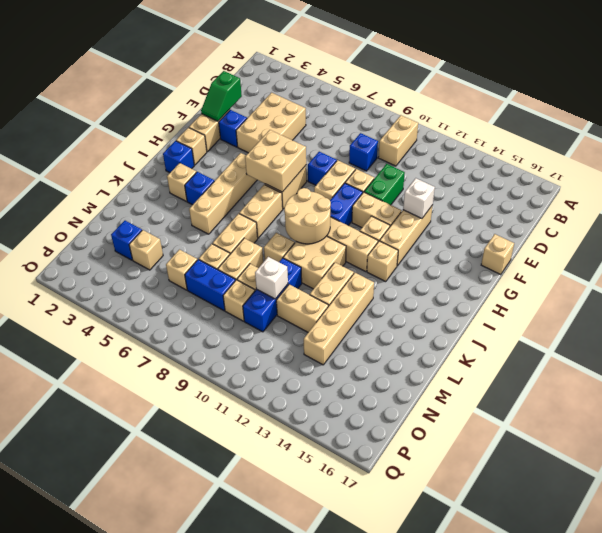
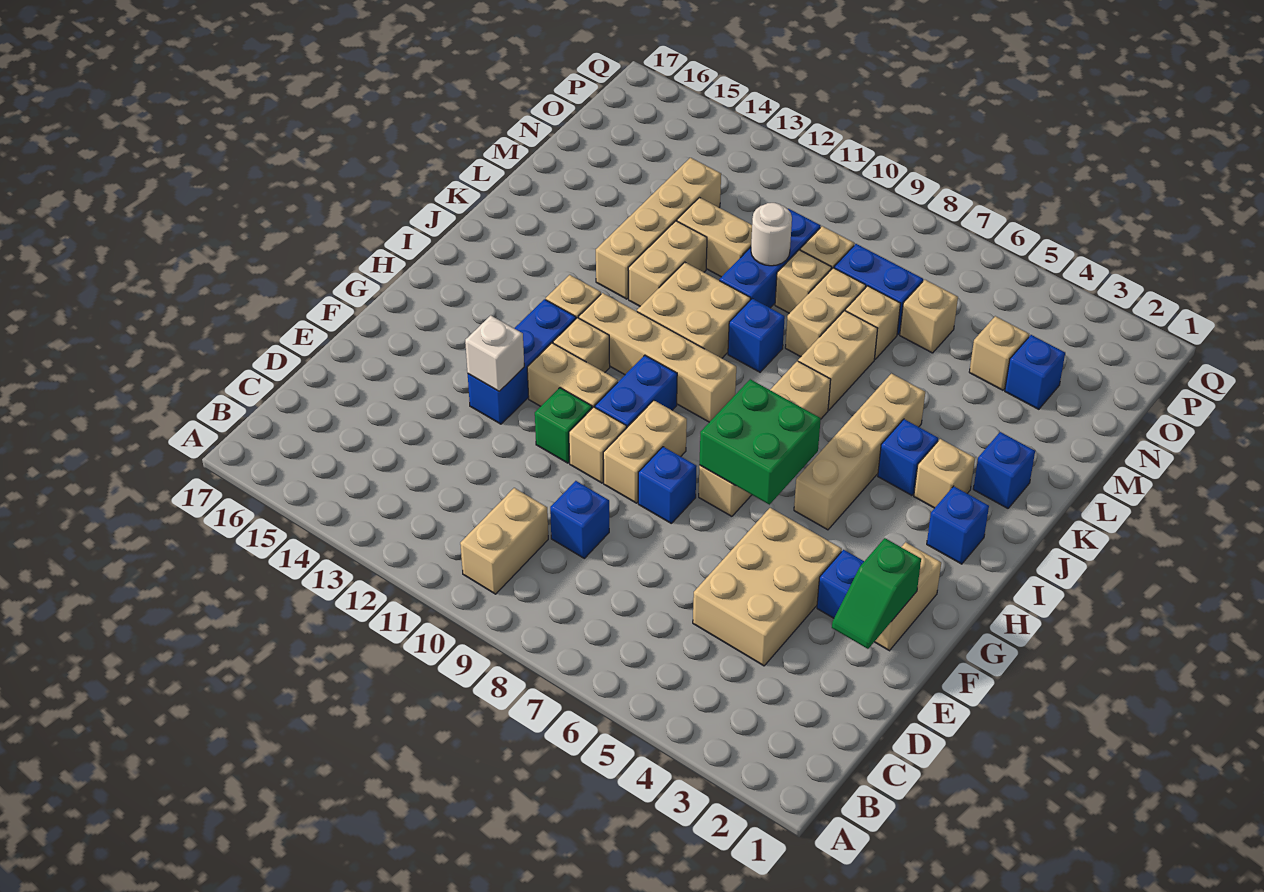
green 1x2 slope [201,71,242,121] -> green 1x2 slope turned to [832,538,921,649]
green 1x2 brick [364,164,405,205] -> green 1x1 brick [535,388,592,463]
tan 1x3 brick [380,205,433,266] -> blue 1x3 brick [468,299,576,424]
tan 1x1 brick [481,234,514,275] -> none
tan 2x2 brick [245,130,306,192] -> green 2x2 brick [699,379,821,505]
tan 1x1 brick [176,128,207,165] -> none
tan 2x2 round brick [284,188,331,244] -> none
none -> blue 1x1 brick [973,432,1035,508]
tan 1x1 brick [264,233,295,262] -> blue 1x1 brick [728,299,785,372]
white 1x1 brick [255,257,288,299] -> white 1x1 round brick [751,203,792,266]

